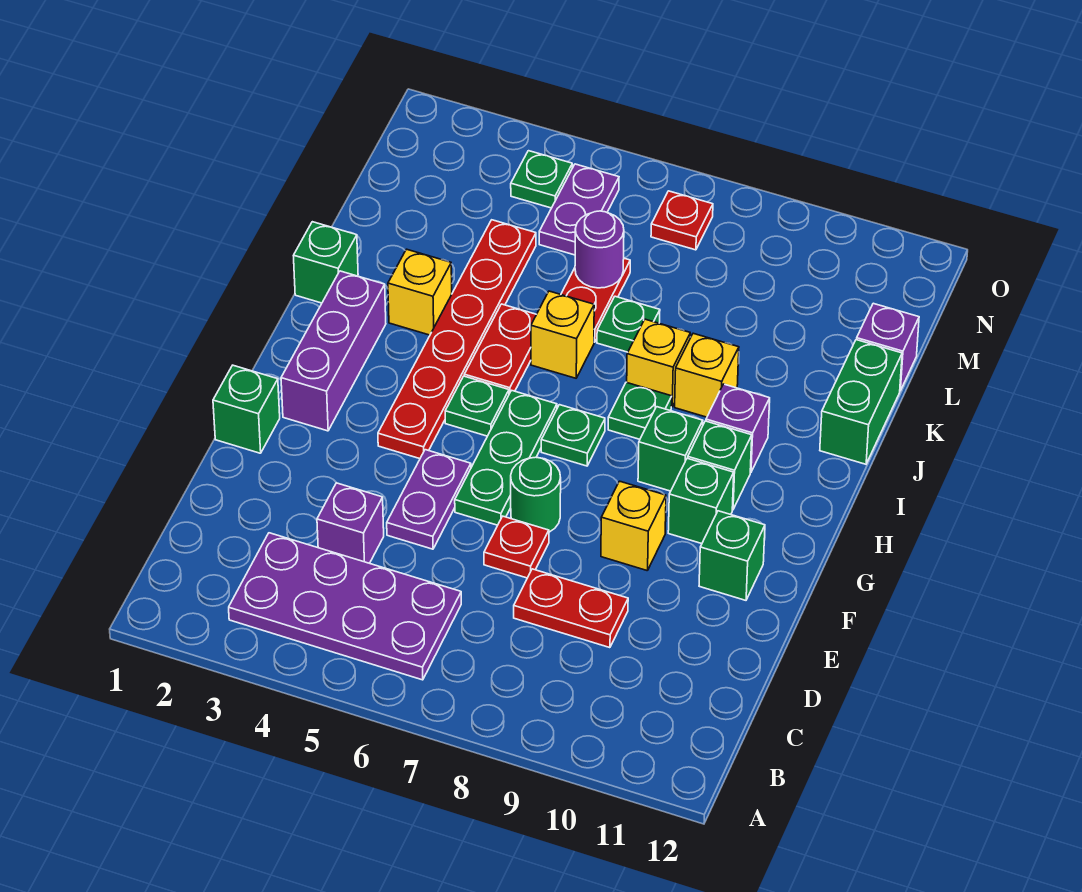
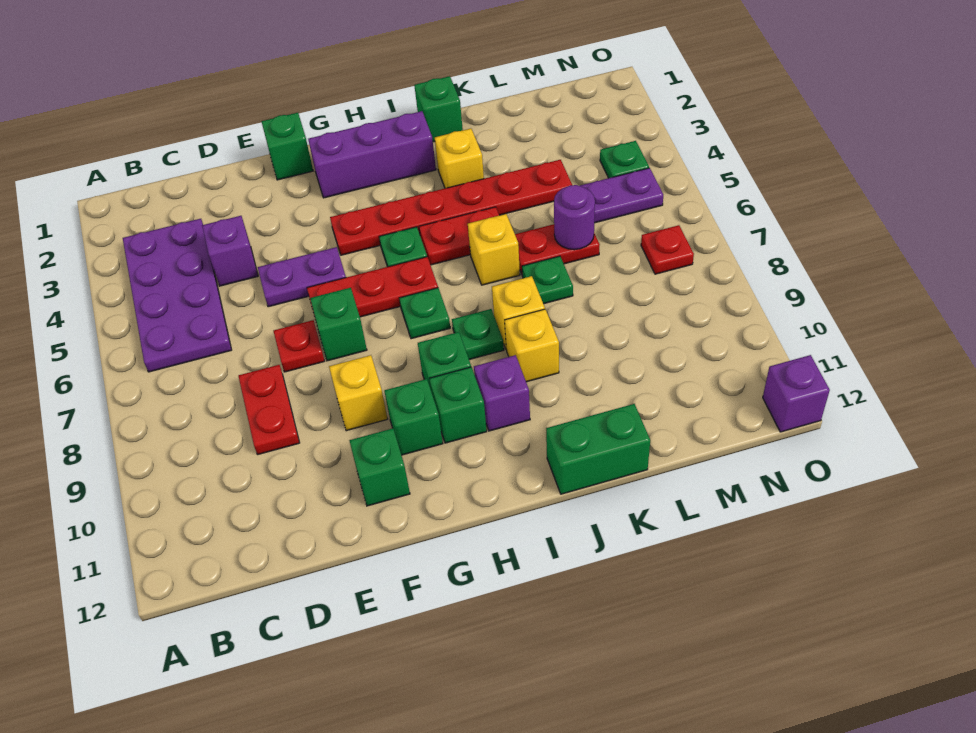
green 1x3 plate [455,390,557,525] -> red 1x3 plate [307,257,438,317]
green 1x1 round brick [511,457,561,532] -> green 1x1 brick [310,288,367,361]
purple 1x1 brick [857,303,919,391] -> purple 1x1 brick moved to [763,355,830,432]

